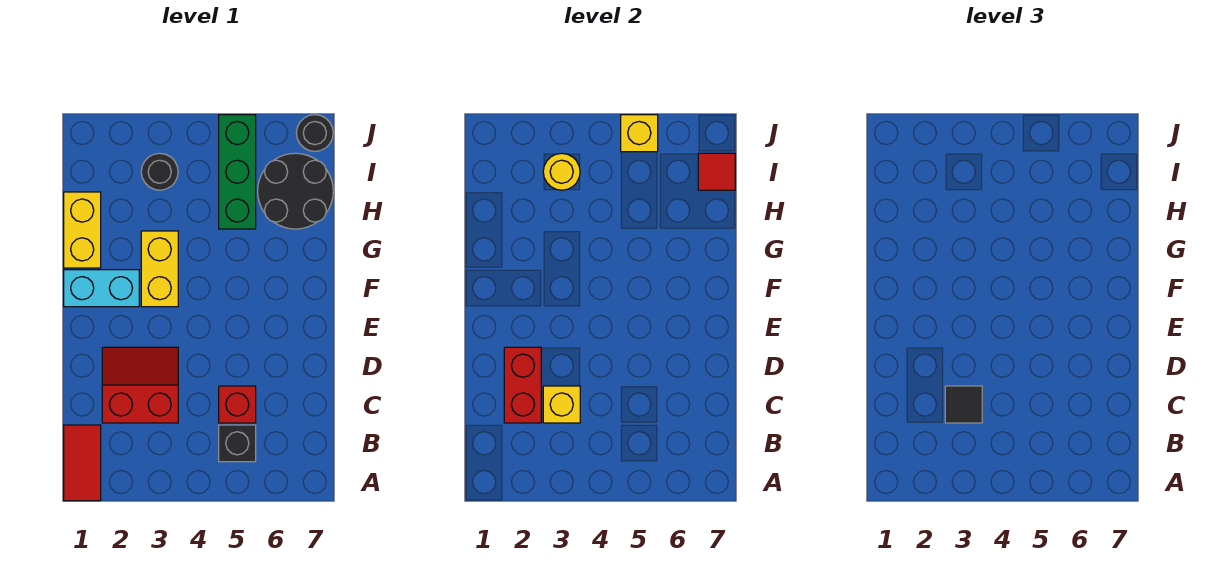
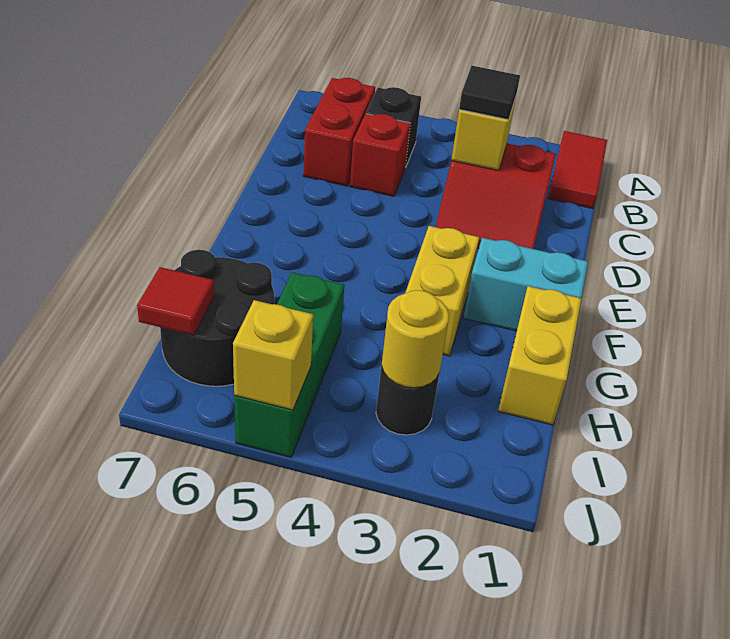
red 1x2 brick [504,347,541,423] -> red 1x2 brick moved to [303,78,375,186]
black 1x1 round brick [296,115,333,151] -> none

